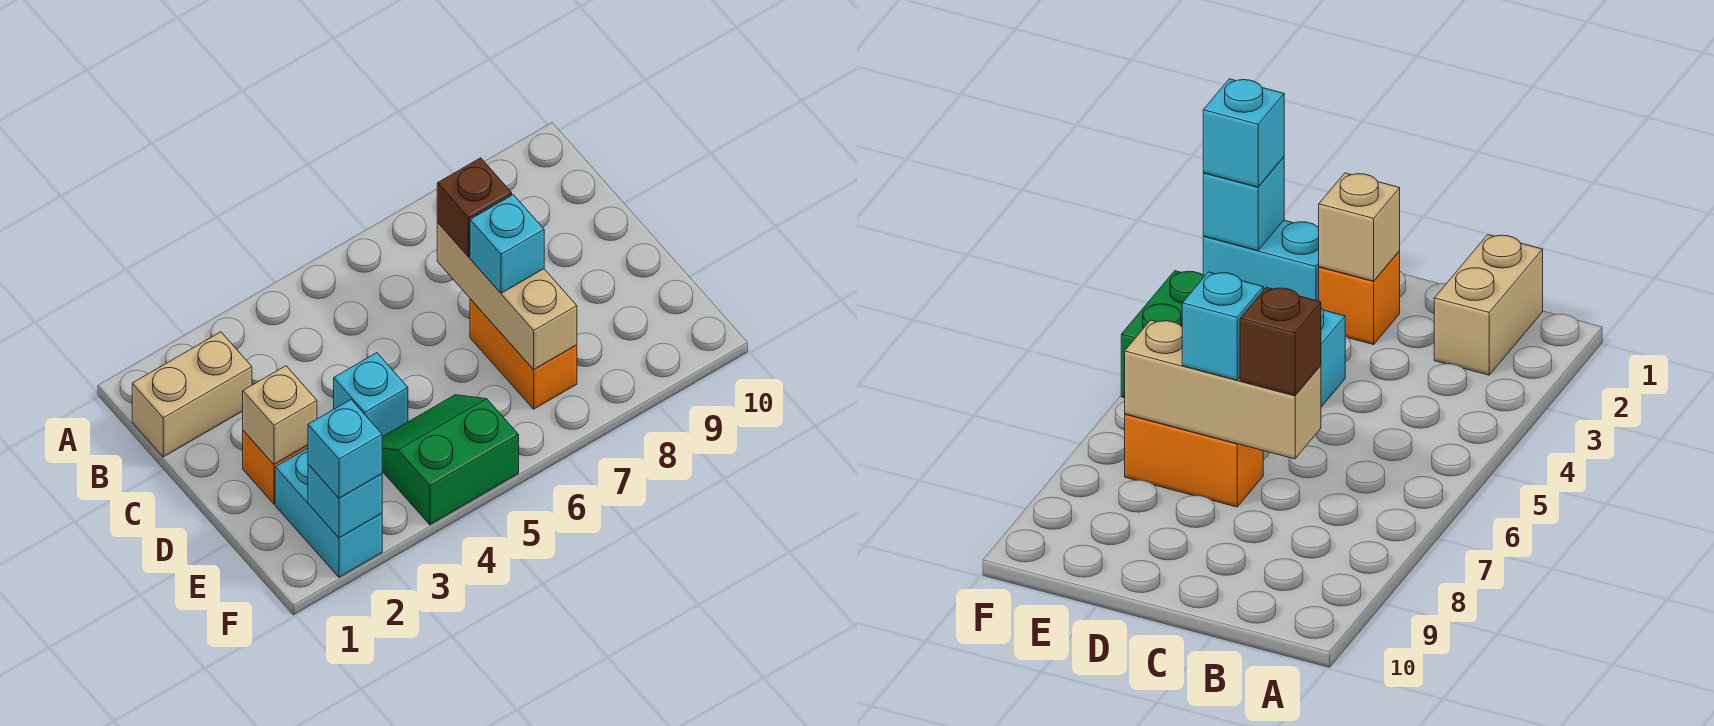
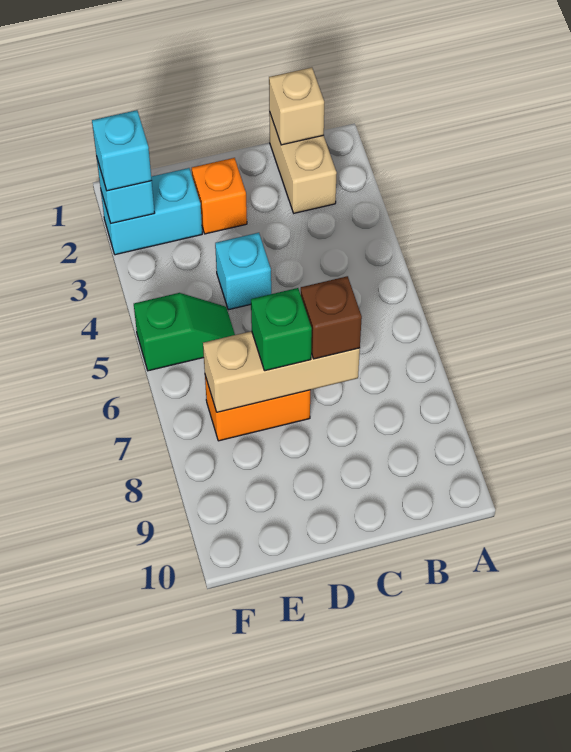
tan 1x1 brick [243,366,317,464] -> tan 1x1 brick moved to [269,67,324,145]
cyan 1x1 brick [470,195,544,293] -> green 1x1 brick [251,288,312,371]
green 2x2 slope [382,395,519,525] -> green 1x2 slope [134,293,235,371]

